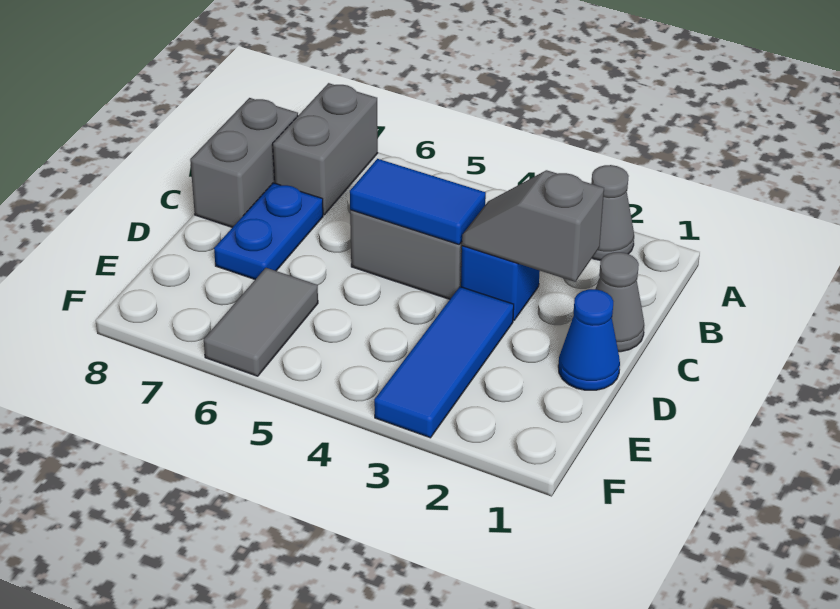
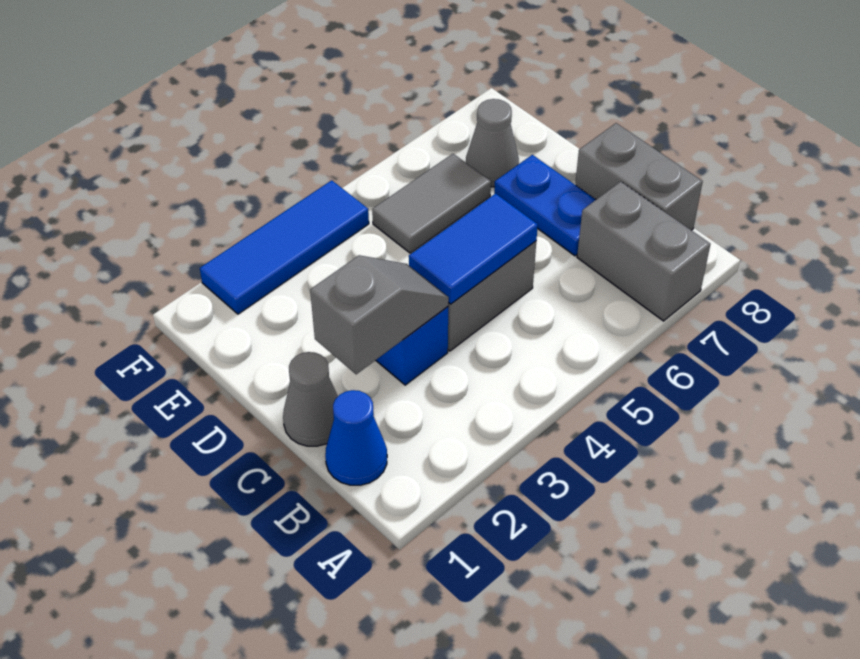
grey 1x1 cone [591,165,634,260] -> grey 1x1 cone moved to [466,99,519,187]
blue 1x1 cone [558,289,620,390] -> blue 1x1 cone moved to [325,390,387,485]
blue 1x3 tile [374,287,514,438] -> blue 1x3 tile turned to [200,180,369,314]
grey 1x2 tile [204,268,318,376] -> grey 1x2 tile turned to [372,154,491,253]

